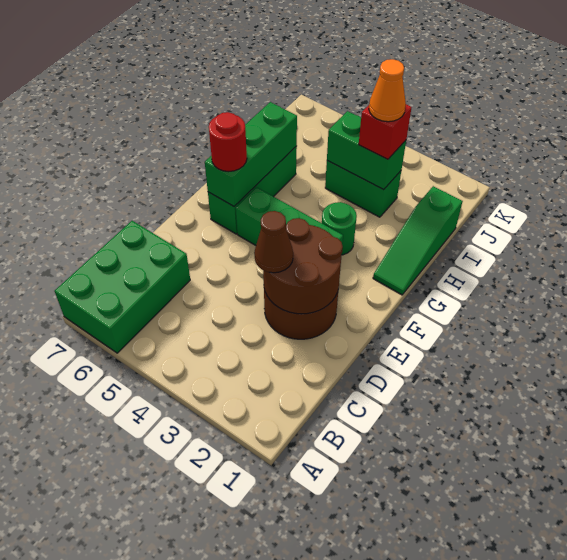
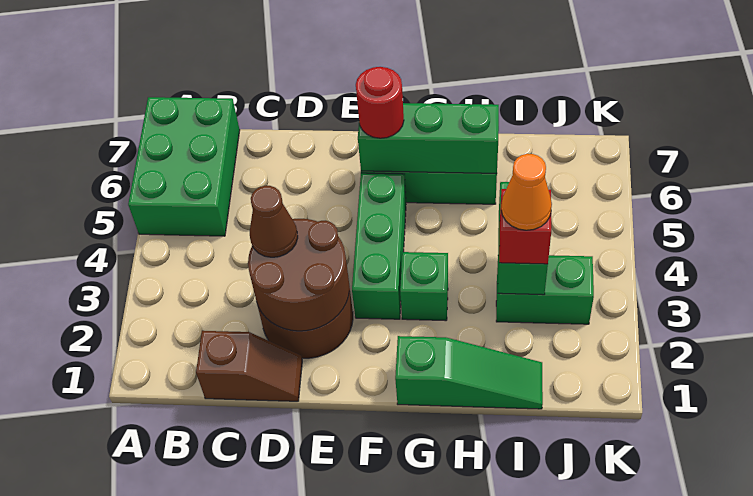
green 2x3 brick [55,221,190,353] -> green 2x3 brick turned to [128,97,240,236]
none -> brown 1x2 slope [196,331,302,401]
green 1x3 slope [373,186,463,295] -> green 1x3 slope turned to [395,336,543,409]
green 1x1 round brick [322,202,357,255] -> green 1x1 brick [400,252,448,321]
green 1x2 brick [325,161,401,217] -> green 1x2 brick turned to [496,255,594,324]

